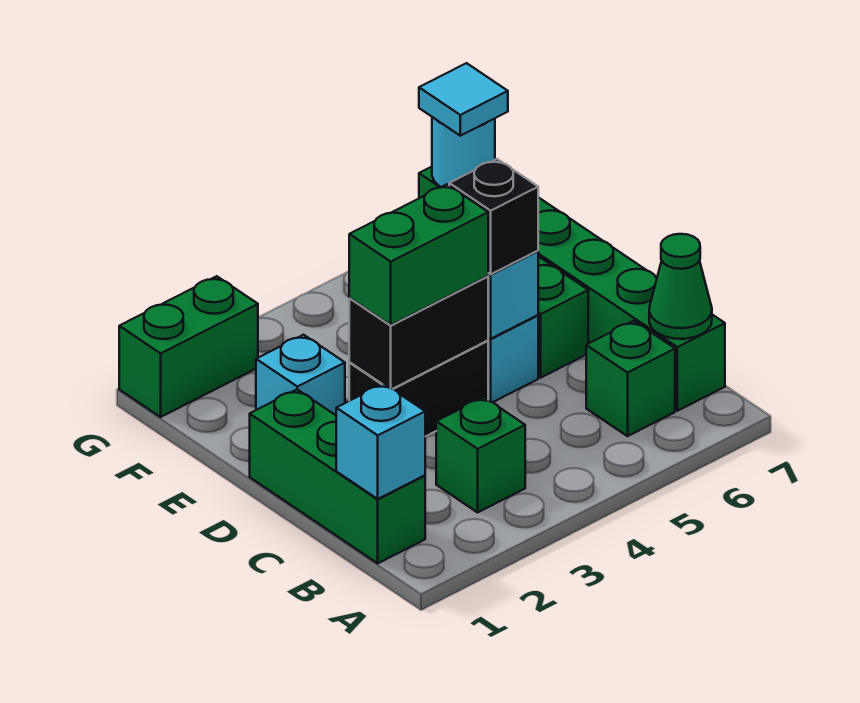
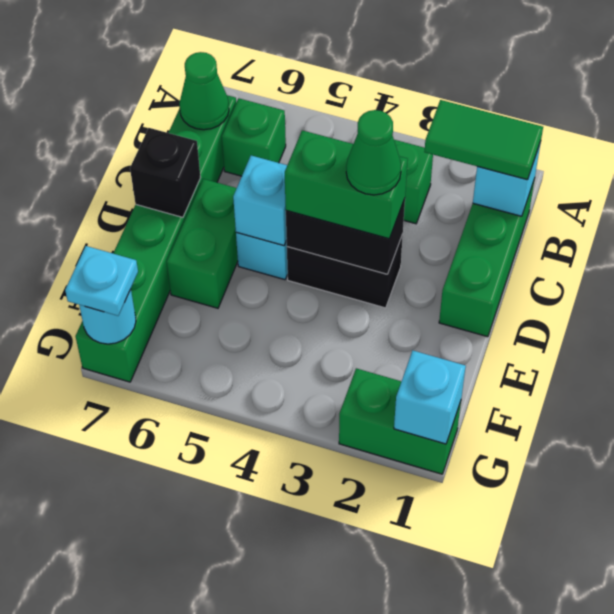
none -> green 1x2 tile [424,100,543,180]
none -> green 1x1 cone [346,110,401,195]
black 1x1 brick [449,159,538,274] -> black 1x1 brick moved to [130,128,201,217]
cyan 1x1 brick [256,335,345,415] -> cyan 1x1 brick moved to [394,350,466,444]
cyan 1x1 tile [419,63,508,136] -> cyan 1x1 plate [65,246,138,316]

